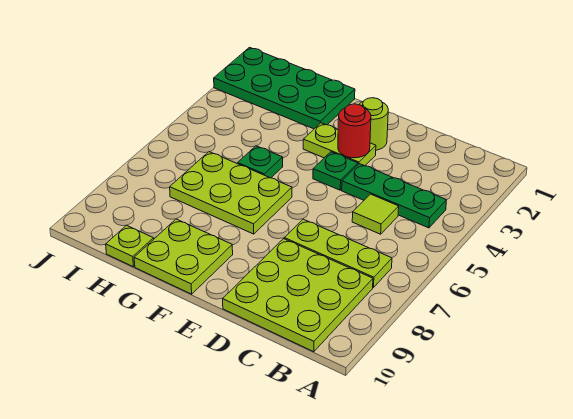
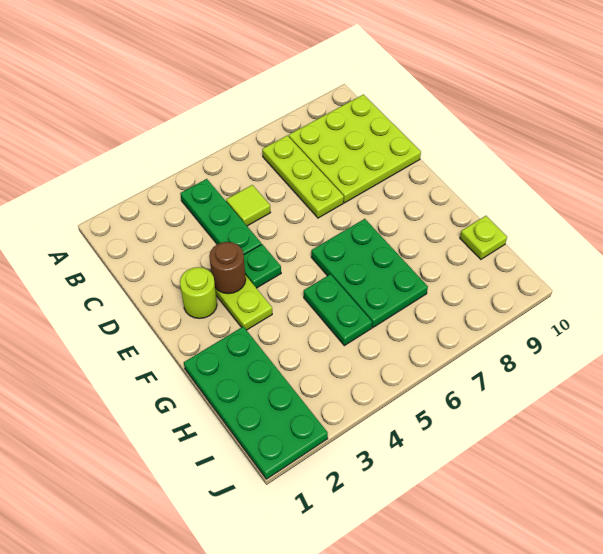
red 1x1 round brick [338,104,371,158] -> brown 1x1 round brick [209,242,246,294]
lime 2x3 plate [170,152,292,234] -> green 2x3 plate [311,219,428,328]
lime 2x2 plate [134,219,233,294] -> none
green 1x1 plate [237,146,283,178] -> green 1x2 plate [304,274,372,346]

